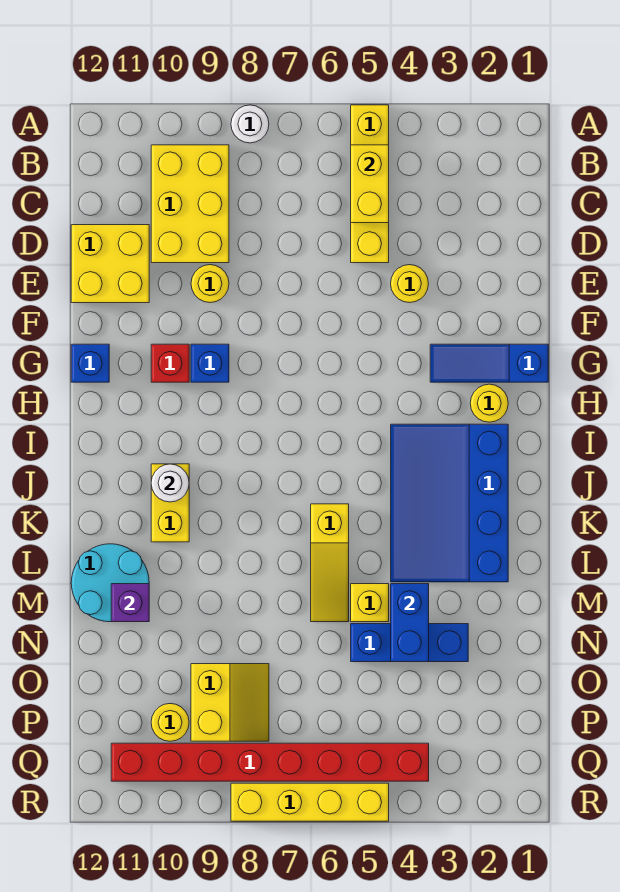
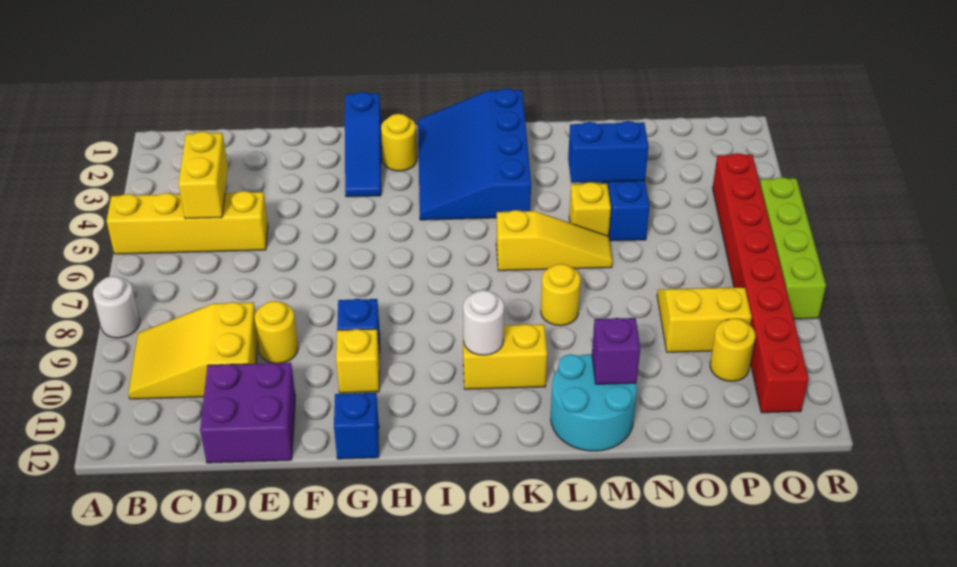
yellow 1x2 brick [351,145,389,223] -> yellow 1x2 brick turned to [179,131,228,219]
yellow 2x3 brick [151,145,229,263] -> yellow 2x3 slope [128,302,258,399]
yellow 2x2 brick [71,225,149,303] -> purple 2x2 brick [200,363,295,463]
yellow 1x1 round brick [391,265,428,303] -> yellow 1x1 round brick moved to [541,264,581,326]
red 1x1 brick [151,344,189,382] -> yellow 1x1 brick [336,329,379,393]
blue 3x4 slope [391,424,508,582] -> blue 3x4 slope turned to [418,88,531,220]
yellow 1x4 brick [231,783,389,821] -> lime 1x4 brick [760,177,826,319]

